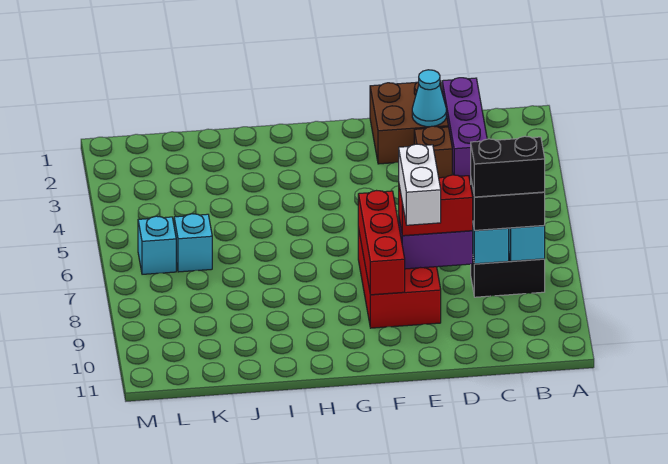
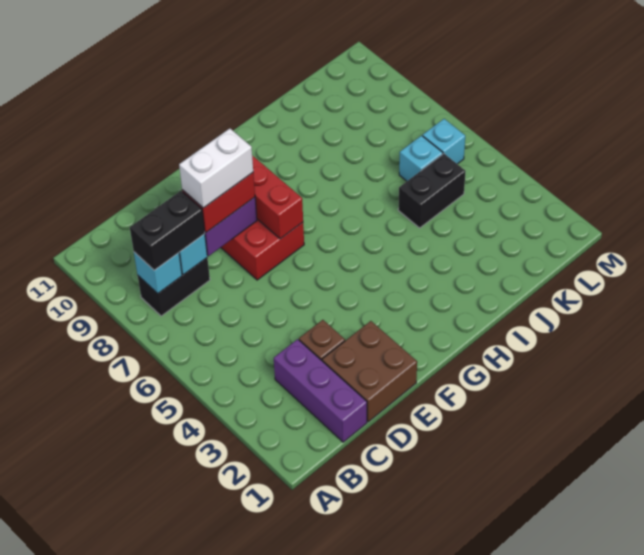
black 1x2 brick [471,136,545,197] -> black 1x2 brick moved to [398,154,466,228]
cyan 1x1 cone [412,70,446,127] -> none
white 1x2 brick [398,144,441,225] -> white 1x2 brick turned to [179,129,253,208]

